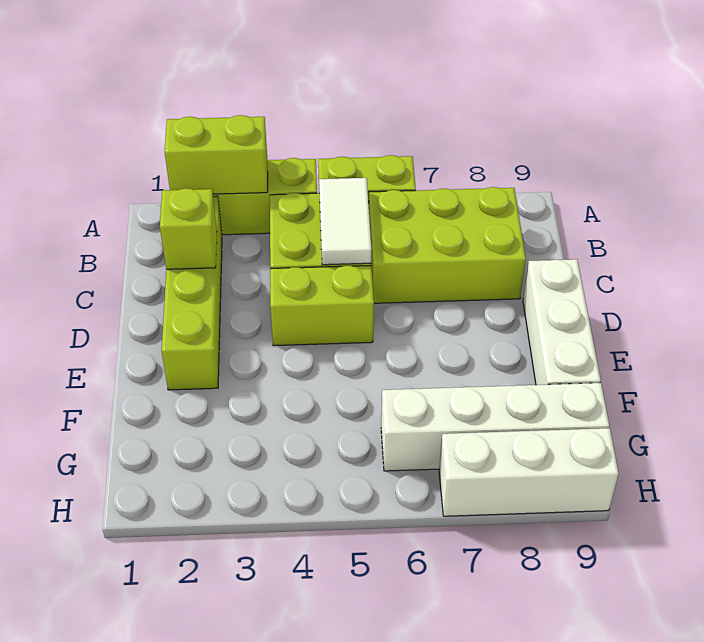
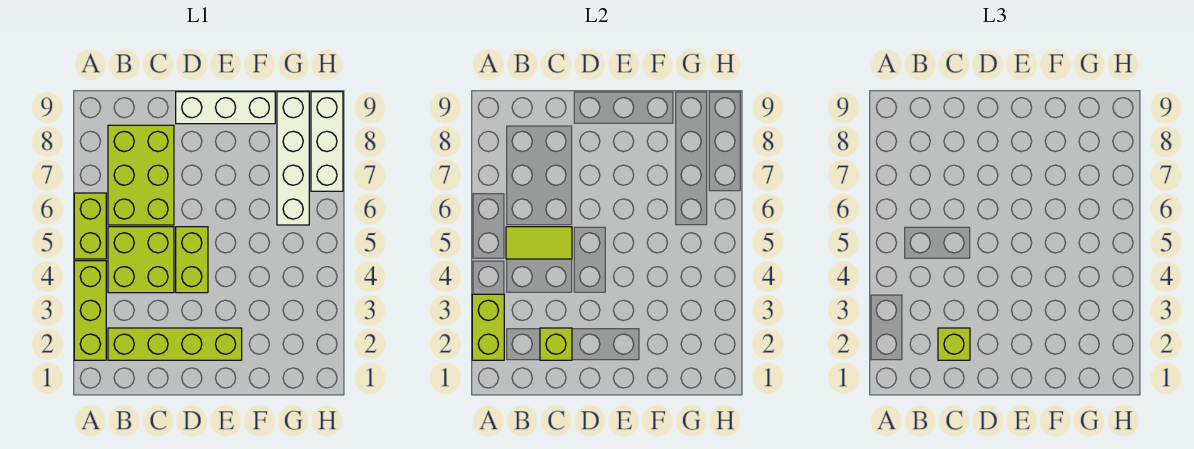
white 1x2 tile [319,178,371,265] -> lime 1x2 tile [506,227,572,259]
none -> lime 1x1 brick [938,328,970,360]

